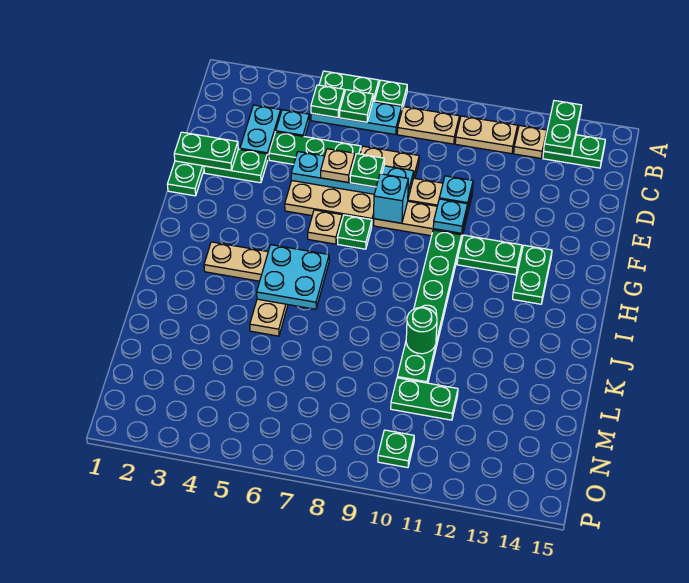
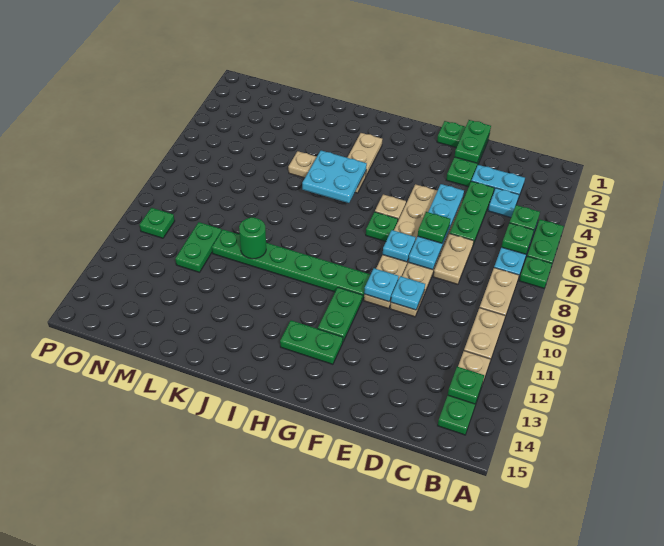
green 1x2 plate [544,101,581,156] -> green 1x1 plate [448,367,484,404]
tan 1x1 plate [321,149,355,182] -> none
cyan 1x1 brick [374,174,408,223] -> cyan 1x1 plate [383,230,416,262]

